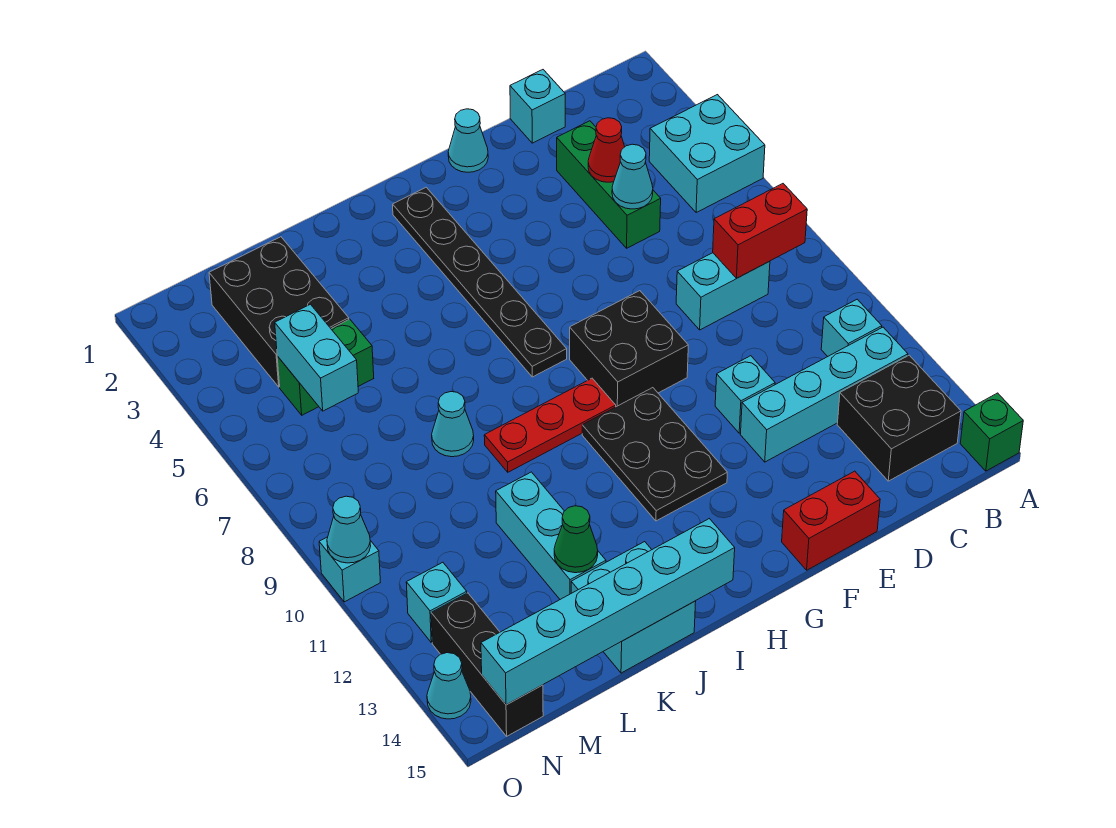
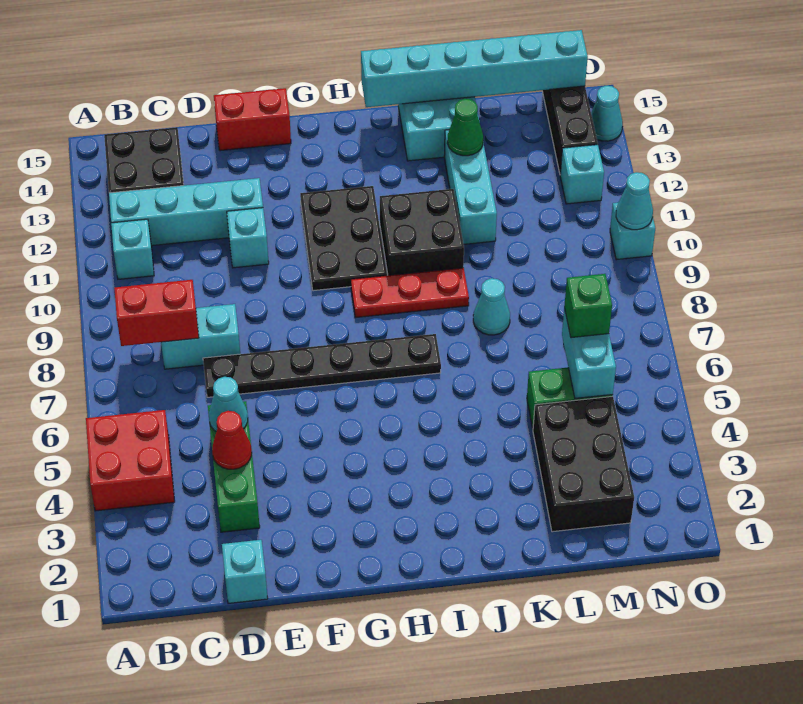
cyan 2x2 brick [649,95,765,213] -> red 2x2 brick [86,410,175,511]
green 1x1 brick [960,393,1023,471] -> green 1x1 brick moved to [564,274,612,338]
cyan 1x1 cone [448,109,488,172] -> none
black 2x2 brick [570,291,688,407] -> black 2x2 brick moved to [380,189,464,275]
black 1x6 plate [393,187,567,377] -> black 1x6 plate turned to [203,334,441,397]

